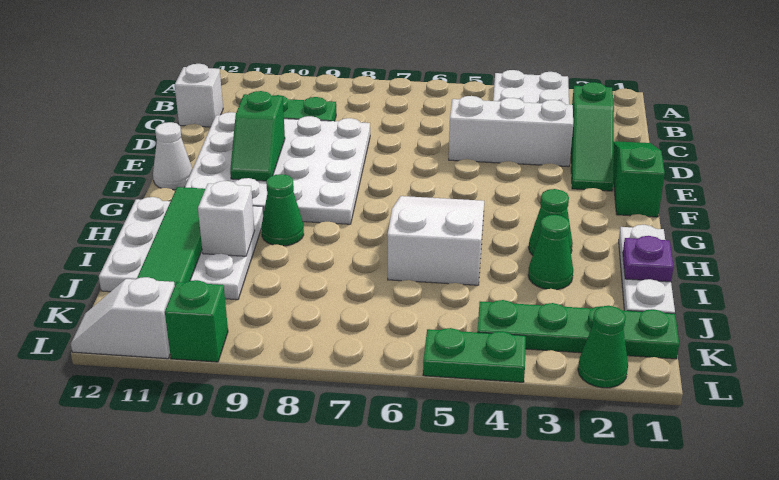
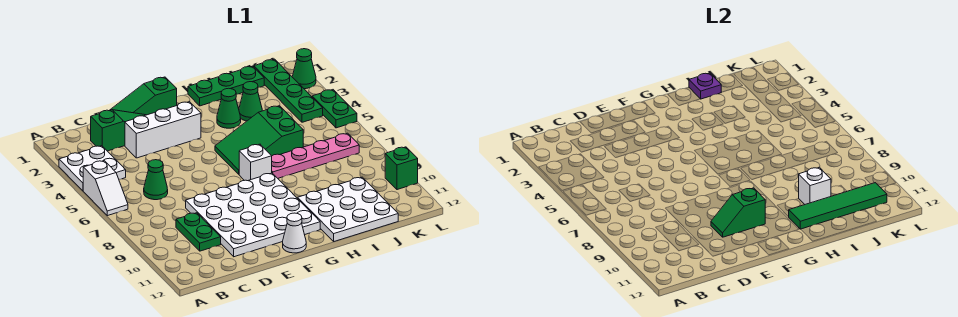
white 1x1 brick [175,64,223,127] -> white 1x1 brick moved to [239,144,272,181]
white 1x3 brick [449,96,573,167] -> white 1x3 brick turned to [125,102,201,158]
green 1x2 slope [230,91,285,181] -> green 1x2 slope turned to [711,188,765,237]
white 2x3 slope [387,196,484,285] -> green 2x3 slope [215,106,303,174]
white 1x3 plate [619,225,675,314] -> green 1x3 plate [188,66,264,106]
none -> pink 1x4 plate [272,133,359,178]
green 1x1 cone [261,174,304,246] -> green 1x1 cone moved to [144,160,168,200]
white 1x2 slope [71,277,175,359] -> white 1x2 slope moved to [83,161,128,216]

